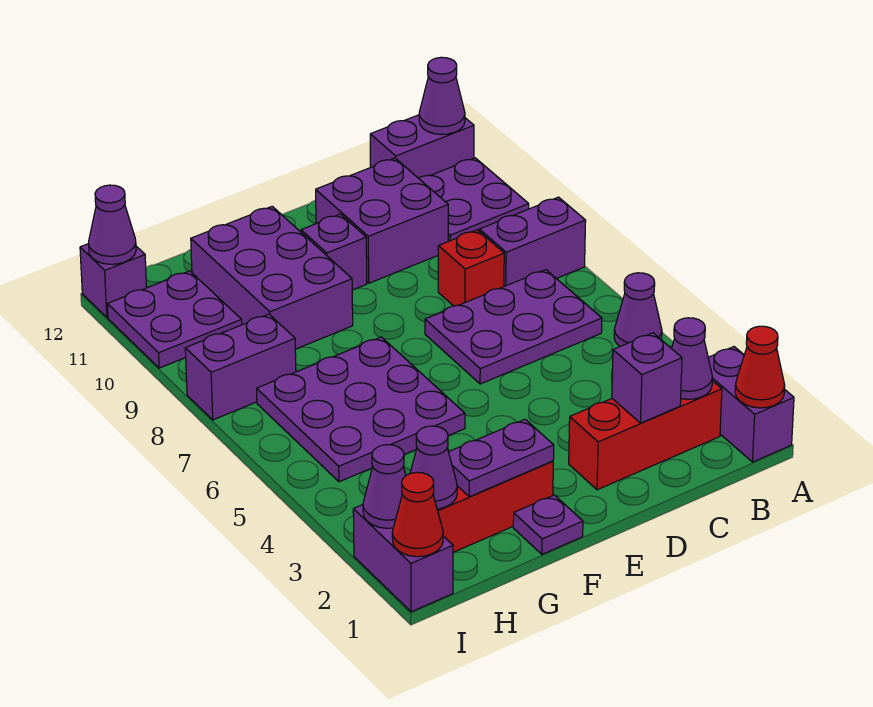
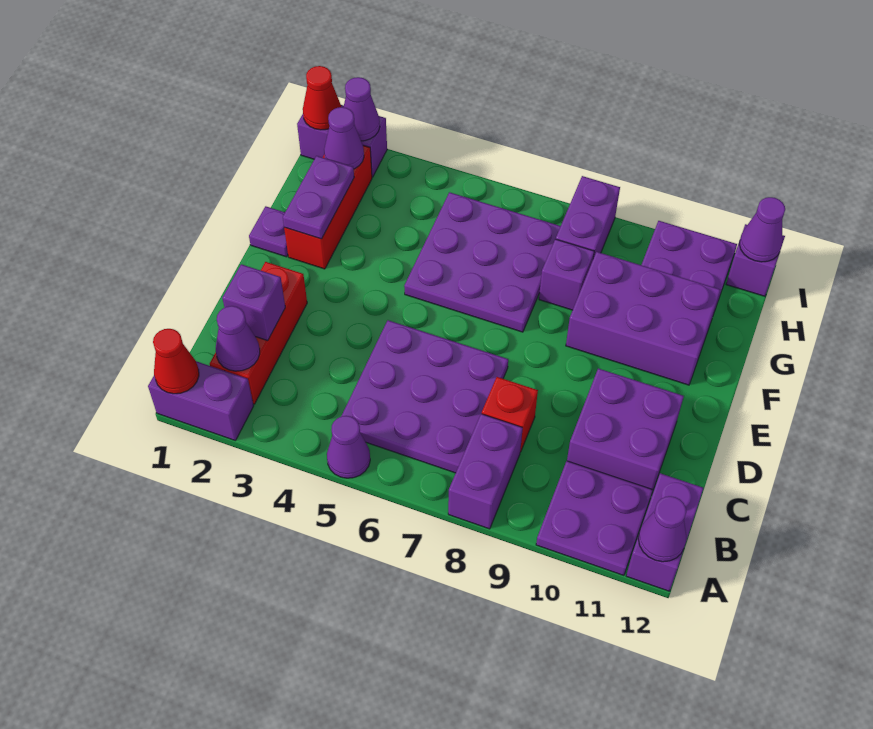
purple 2x3 plate [425,270,602,384] -> purple 3x3 plate [342,320,508,473]
purple 1x1 brick [301,214,367,290] -> purple 1x1 brick moved to [539,239,594,310]

